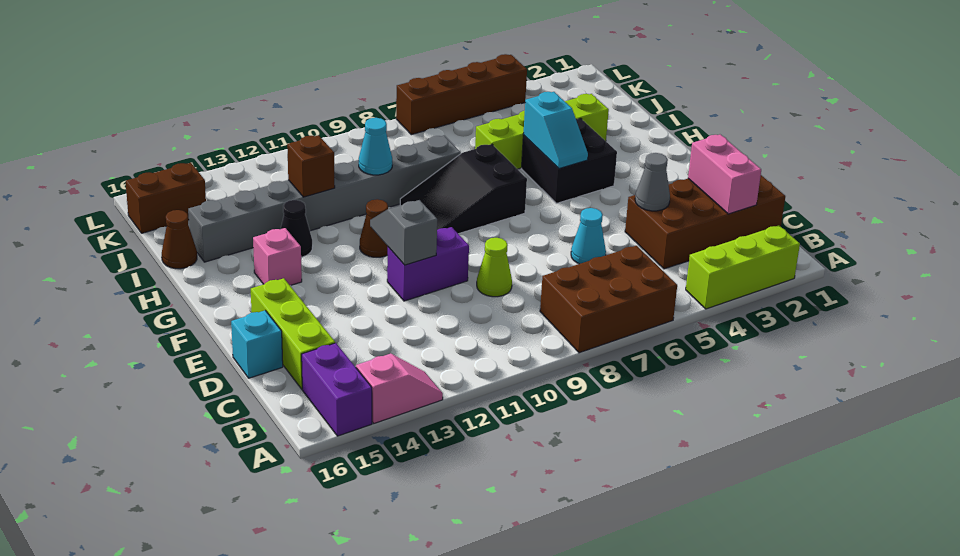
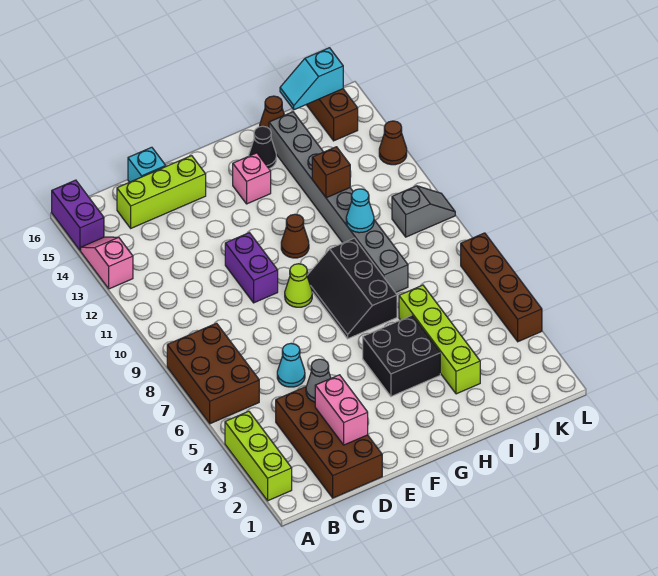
pink 1x2 slope [356,354,443,423] -> pink 1x2 slope turned to [81,237,133,289]
purple 1x2 brick [302,343,372,436] -> purple 1x2 brick turned to [52,180,104,250]
pink 1x2 brick [688,135,761,214] -> pink 1x2 brick turned to [315,375,368,445]
lime 1x1 cone [477,238,512,297] -> lime 1x1 cone moved to [285,264,312,307]
grey 1x2 slope [370,200,437,265] -> grey 1x2 slope moved to [392,186,455,237]
cyan 1x2 slope [523,92,588,169] -> cyan 1x2 slope moved to [280,48,343,110]
black 2x3 slope [400,144,527,234] -> black 2x3 slope turned to [307,238,397,339]
black 1x1 cone [281,200,313,257] -> black 1x1 cone moved to [249,126,276,169]
none -> brown 1x1 cone [379,121,407,165]

